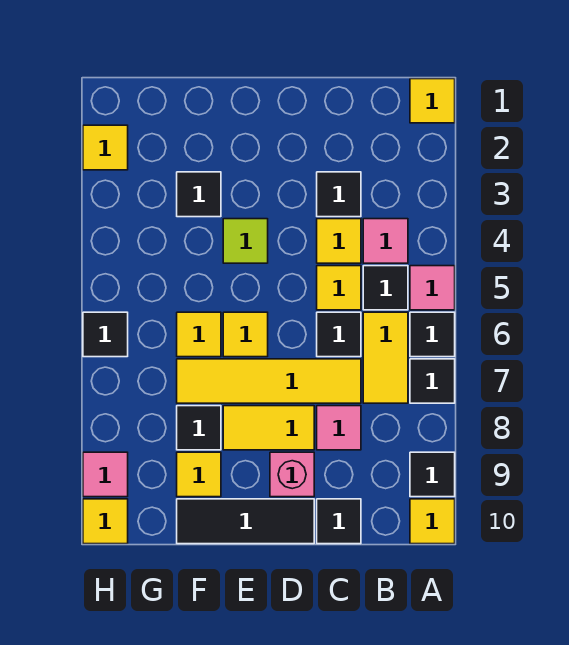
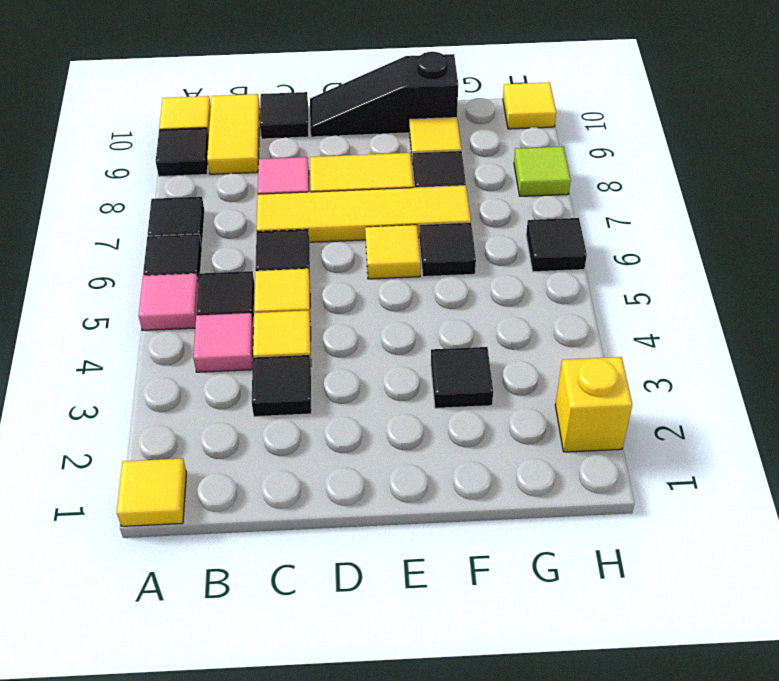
yellow 1x2 tile [363,312,408,403] -> yellow 1x2 tile moved to [207,94,260,174]
pink 1x1 brick [270,452,314,497] -> none
black 1x3 tile [177,499,314,544] -> black 1x3 slope [310,52,458,137]
lime 1x1 tile [223,219,268,263] -> lime 1x1 tile moved to [514,146,571,196]
yellow 1x1 tile [177,312,221,357] -> black 1x1 tile [419,222,476,277]
yellow 1x1 tile [83,125,128,170] -> yellow 1x1 brick [555,357,632,452]
pink 1x1 tile [83,452,128,497] -> none

